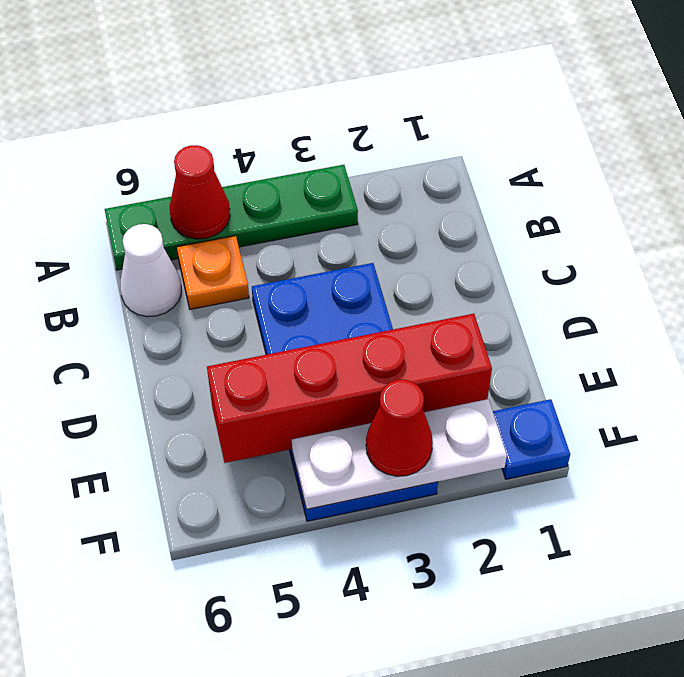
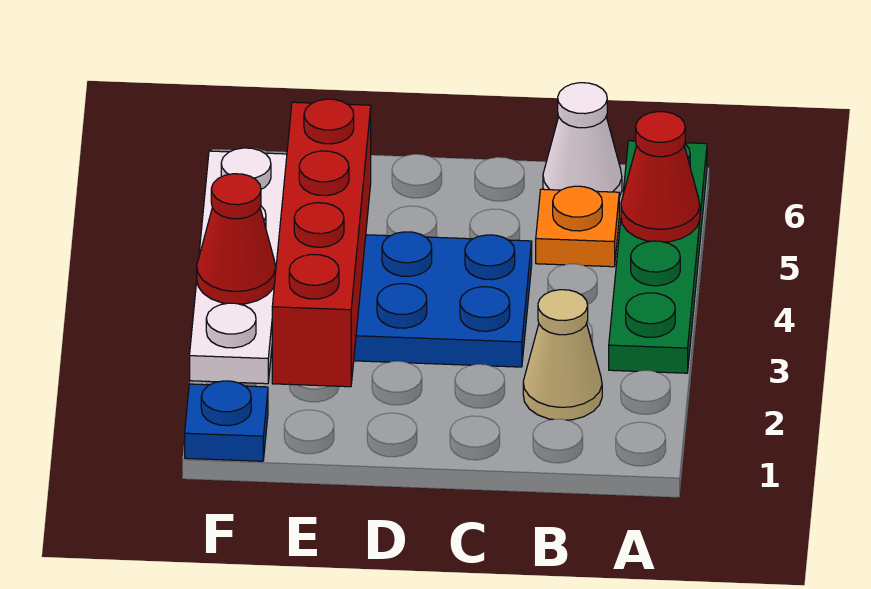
none -> tan 1x1 cone [523,290,602,420]
white 1x3 plate [292,399,507,509] -> white 1x4 plate [190,148,287,384]

